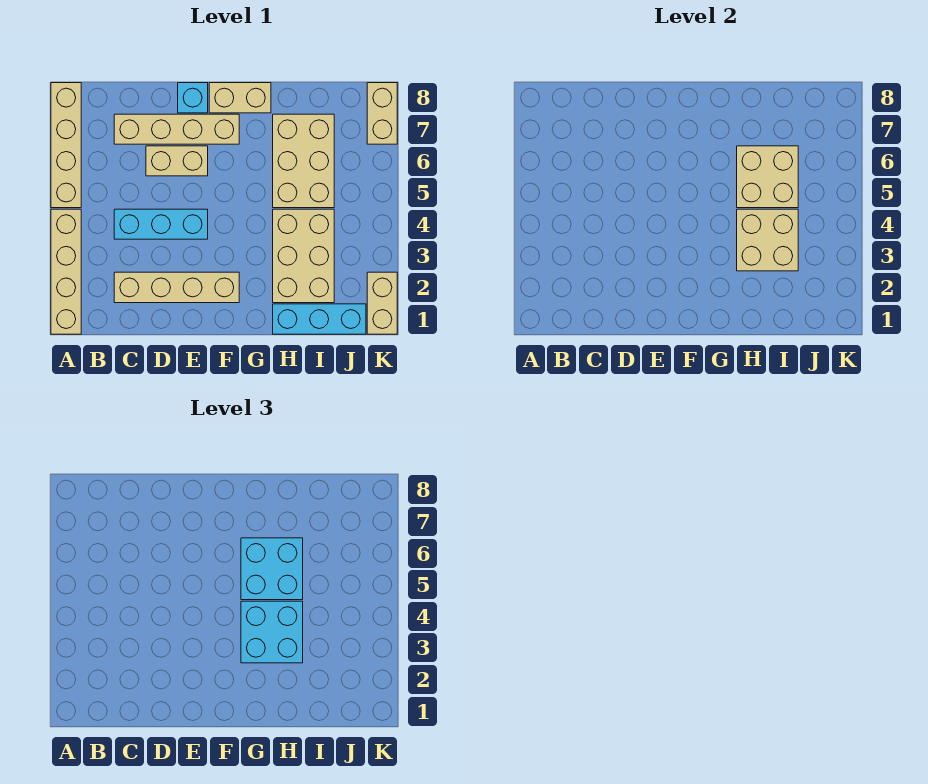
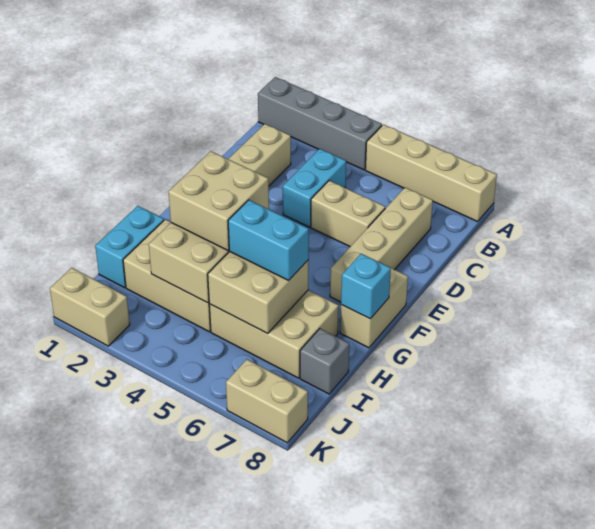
tan 1x4 brick [51,209,81,334] -> grey 1x4 brick [258,77,382,170]
cyan 1x3 brick [114,209,208,239] -> cyan 1x2 brick [283,149,346,227]
tan 1x2 brick [146,146,208,176] -> tan 1x2 brick turned to [311,181,385,246]
cyan 1x1 brick [178,83,208,113] -> cyan 1x1 brick moved to [341,254,391,319]
cyan 2x2 brick [241,601,303,663] -> tan 2x2 brick [168,151,269,250]
cyan 2x2 brick [241,538,303,600] -> cyan 1x2 brick [228,200,309,280]
cyan 1x3 brick [273,304,366,334] -> cyan 1x2 brick [95,206,164,288]
none -> grey 1x1 brick [300,329,349,394]

